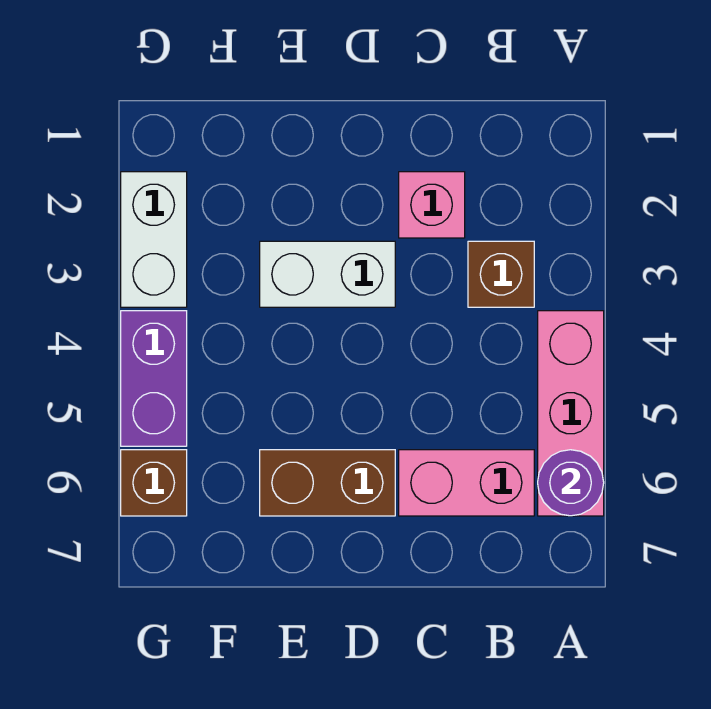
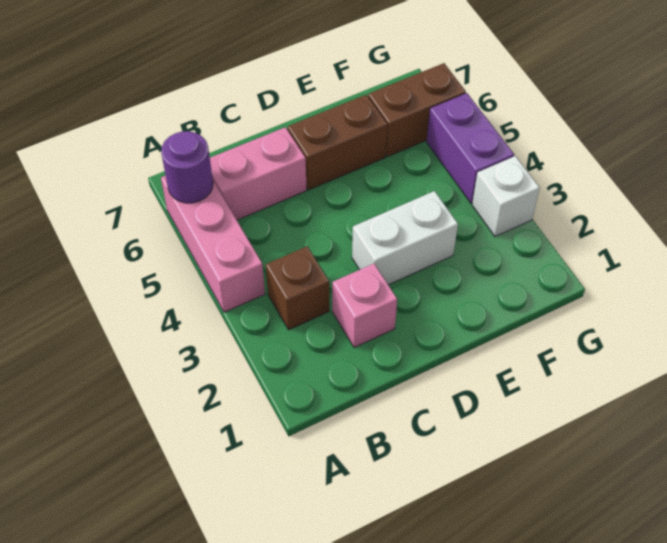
white 1x2 brick [121,172,187,307] -> white 1x1 brick [472,156,540,237]
brown 1x1 brick [121,450,187,516] -> brown 1x2 brick [368,63,466,157]

